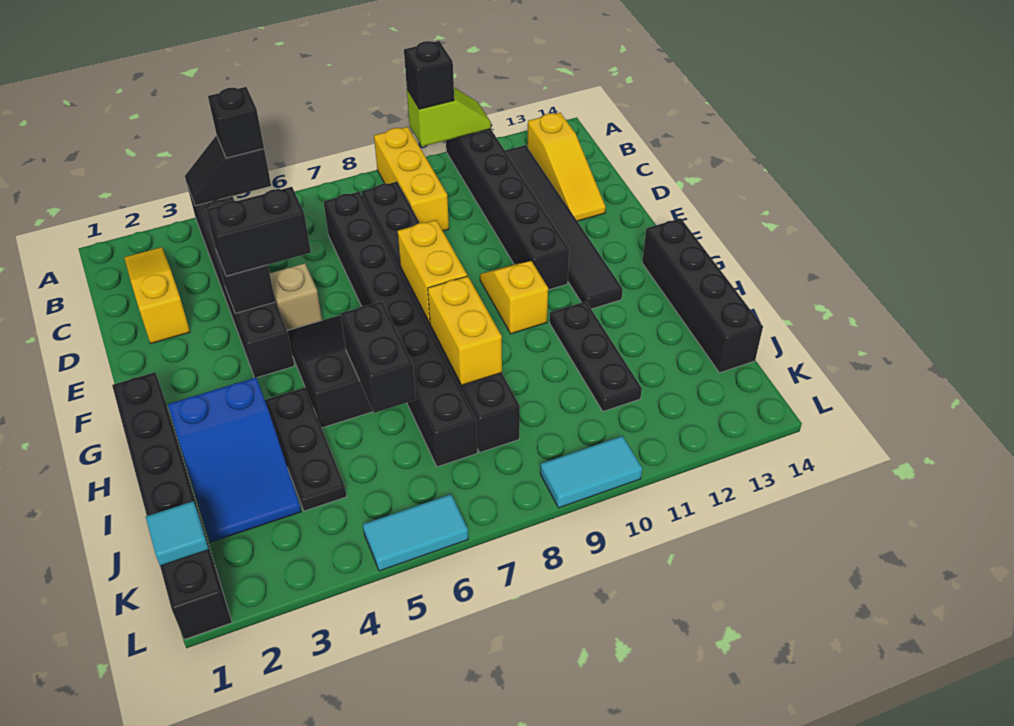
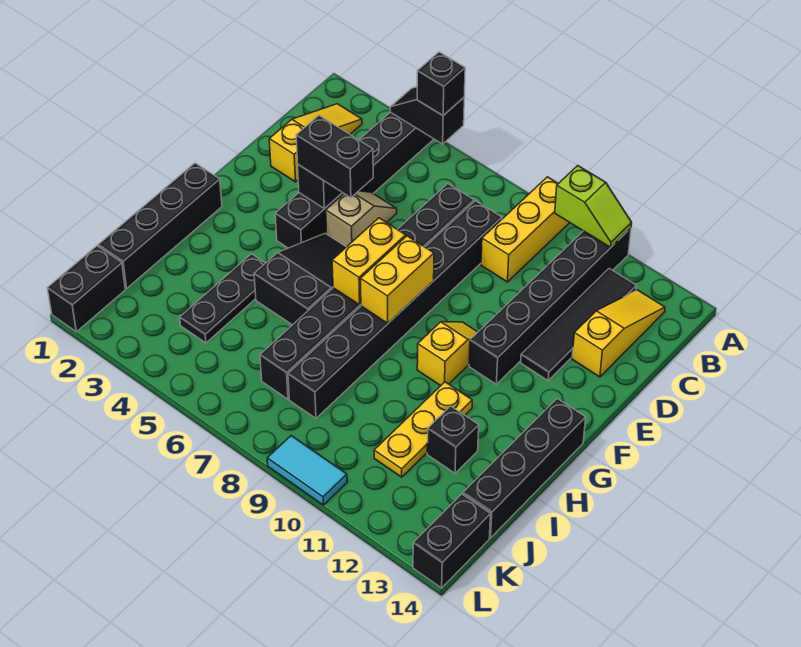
black 1x1 brick [404,41,454,109] -> black 1x1 brick moved to [427,406,479,473]
black 1x6 tile [505,145,623,309] -> black 1x4 tile [521,269,636,381]
yellow 1x3 slope [527,113,606,221] -> yellow 1x3 slope turned to [572,290,665,377]
blue 2x3 slope [168,378,301,542] -> none
black 1x2 brick [341,301,416,413] -> black 1x2 brick moved to [413,494,491,588]
yellow 1x2 brick [428,276,502,385] -> yellow 1x2 brick moved to [332,218,406,305]
black 1x3 plate [550,302,642,411] -> yellow 1x3 plate [374,382,472,477]
cyan 1x1 tile [146,501,209,566] -> none
cyan 1x2 tile [363,494,468,571] -> none

